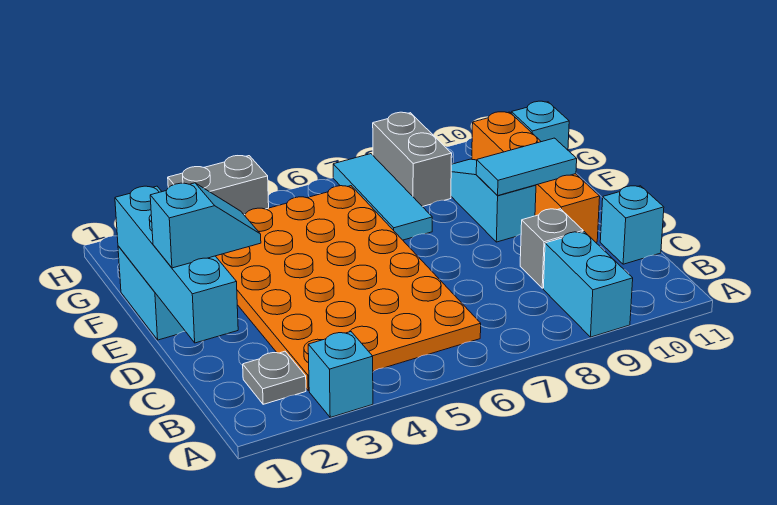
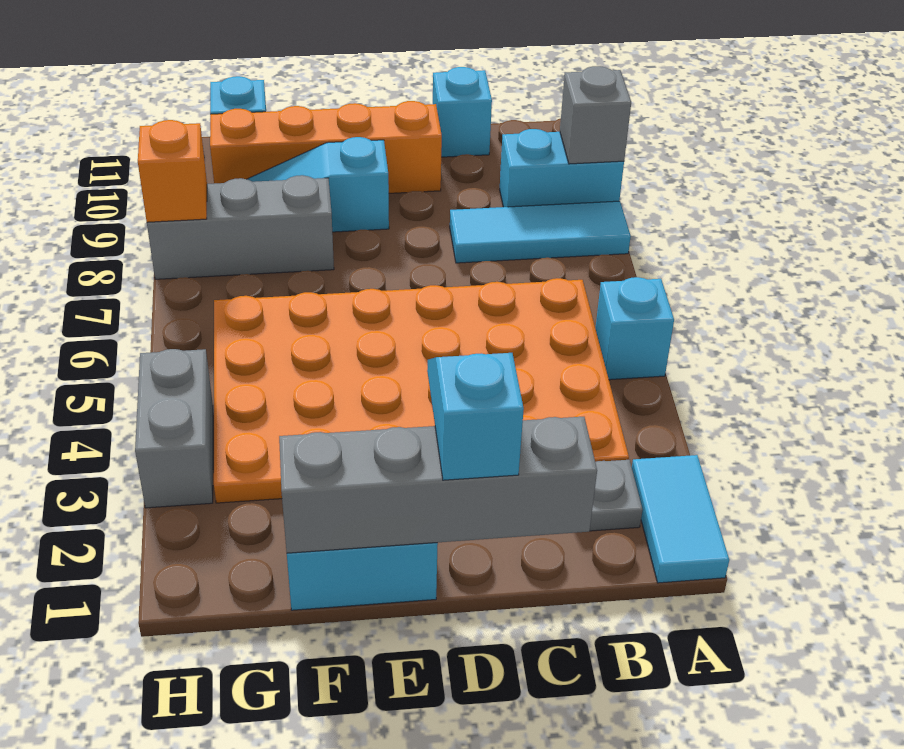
cyan 1x1 brick [308,332,373,417] -> cyan 1x1 brick moved to [595,277,674,380]
cyan 1x4 brick [115,186,238,343] -> grey 1x4 brick [279,417,597,553]
grey 1x1 brick [520,209,583,288] -> grey 1x1 brick moved to [560,66,631,164]
cyan 1x2 tile [476,138,577,196] -> cyan 1x2 tile moved to [632,455,729,583]
cyan 1x3 tile [333,154,432,240] -> cyan 1x3 tile moved to [450,201,631,263]
grey 1x2 brick [373,112,452,207] -> grey 1x3 brick [147,175,334,279]
none -> orange 1x1 brick [138,120,207,222]

